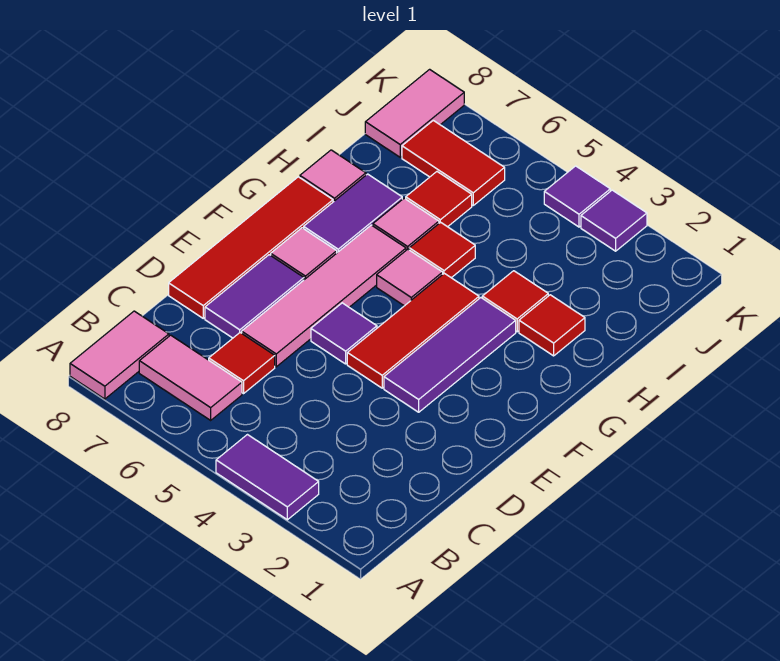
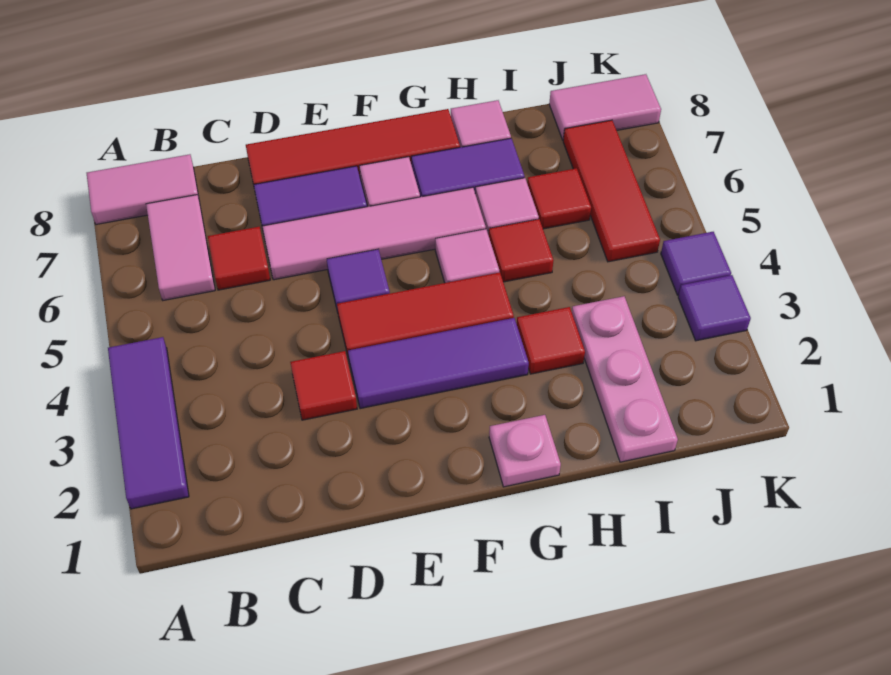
purple 1x2 tile [216,435,319,520] -> purple 1x3 tile [108,337,189,509]
none -> pink 1x1 plate [489,415,561,487]
red 1x1 tile [519,295,585,356] -> red 1x1 tile moved to [290,351,357,420]
none -> pink 1x3 plate [572,296,678,462]
red 1x2 tile [402,120,505,205] -> red 1x3 tile [563,120,660,262]

